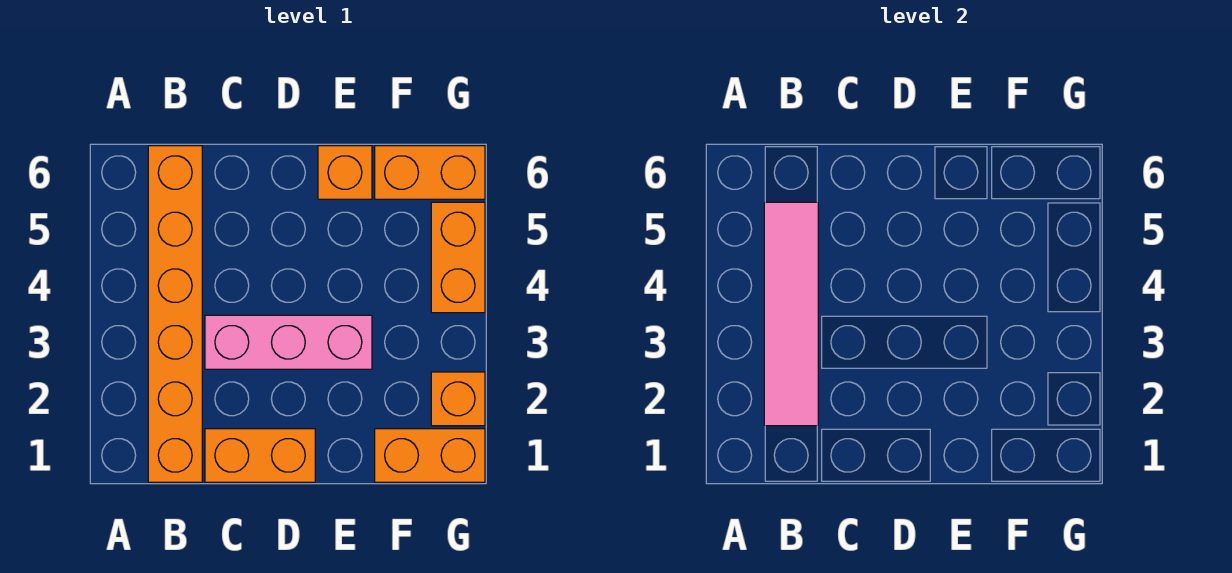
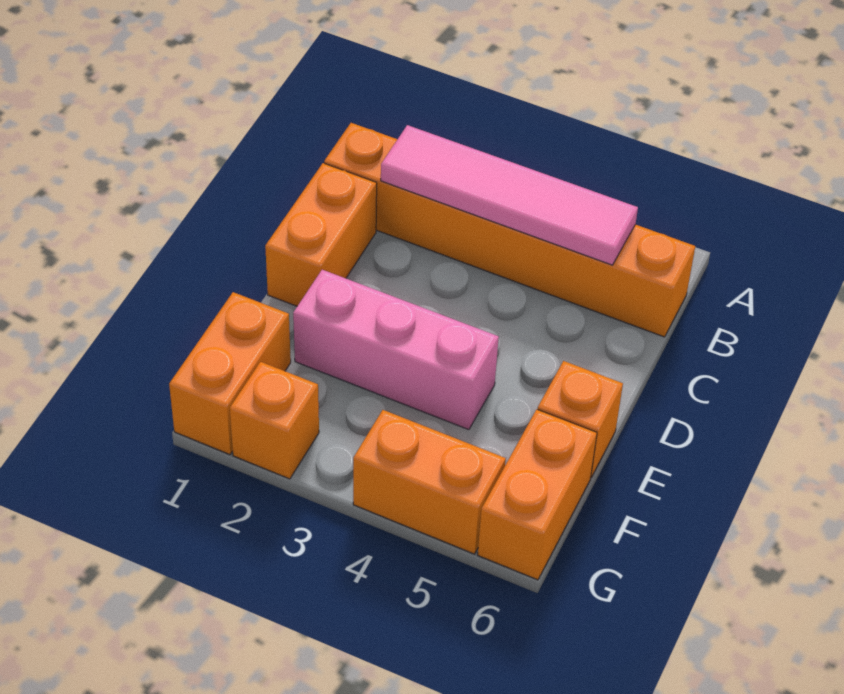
pink 1x3 brick [205,315,372,369] -> pink 1x3 brick turned to [293,270,499,430]

